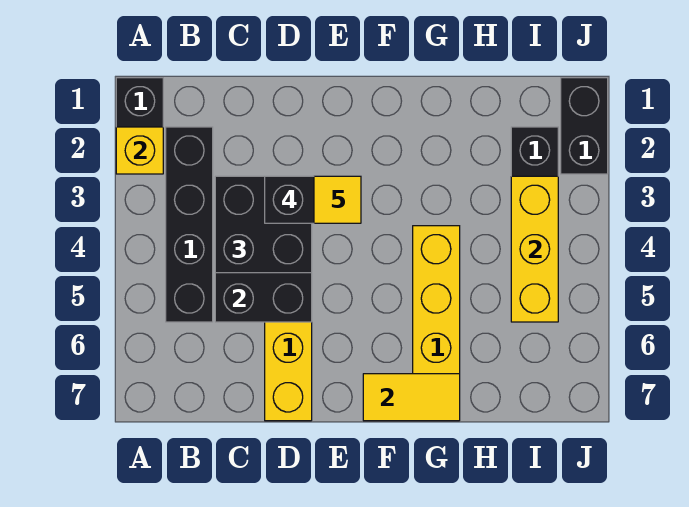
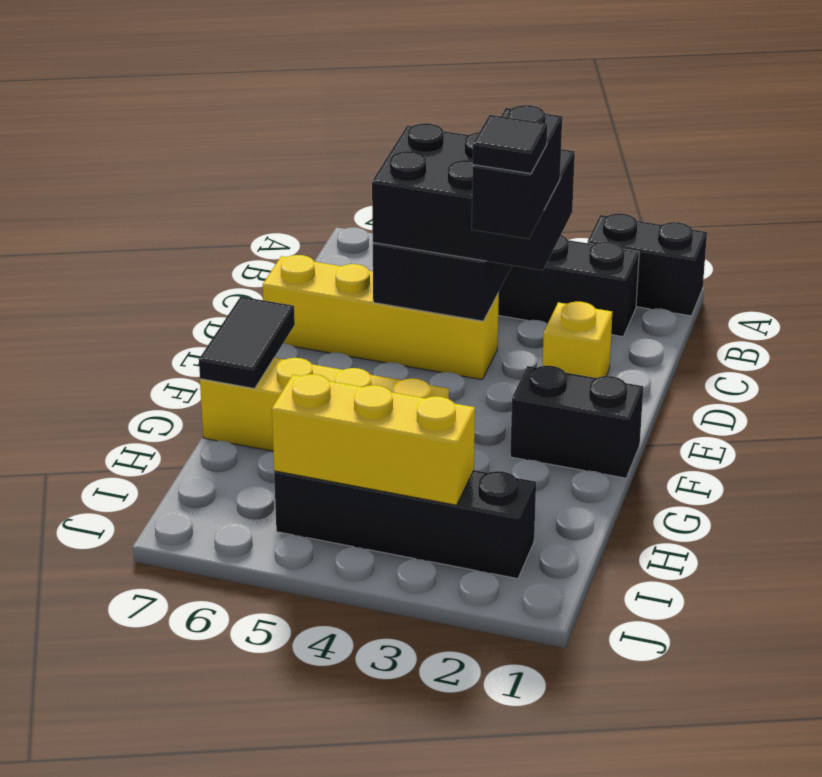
yellow 1x1 brick [116,127,163,174] -> yellow 1x1 brick moved to [543,302,612,378]
black 2x2 brick [215,176,312,273] -> black 2x3 brick [372,123,575,270]
yellow 1x1 tile [314,176,361,223] -> black 1x1 tile [473,115,547,174]
yellow 1x2 tile [363,374,460,421] -> black 1x2 tile [199,297,295,389]
black 1x2 brick [561,78,608,174] -> black 1x2 brick moved to [510,366,643,478]

